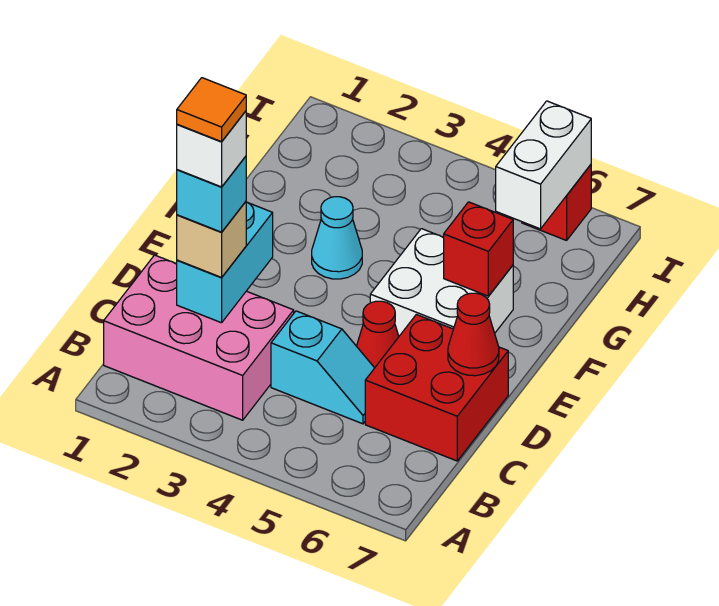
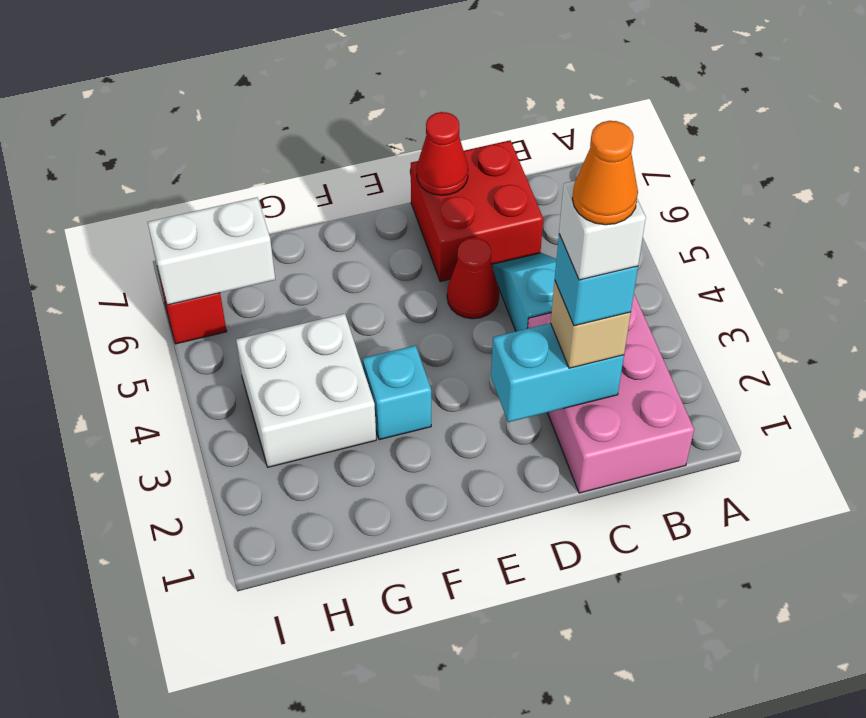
orange 1x1 tile [177,78,246,142] -> orange 1x1 cone [572,121,638,225]
white 2x2 brick [370,229,513,336] -> white 2x2 brick moved to [236,314,376,467]
cyan 1x1 cone [312,197,362,279] -> cyan 1x1 brick [363,345,431,440]
red 1x1 brick [444,202,513,296] -> none

